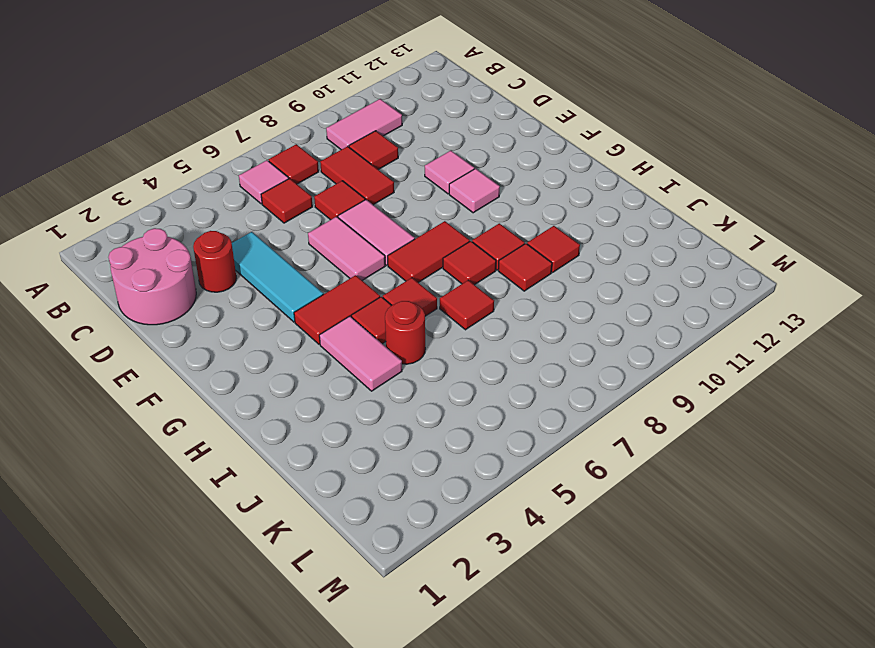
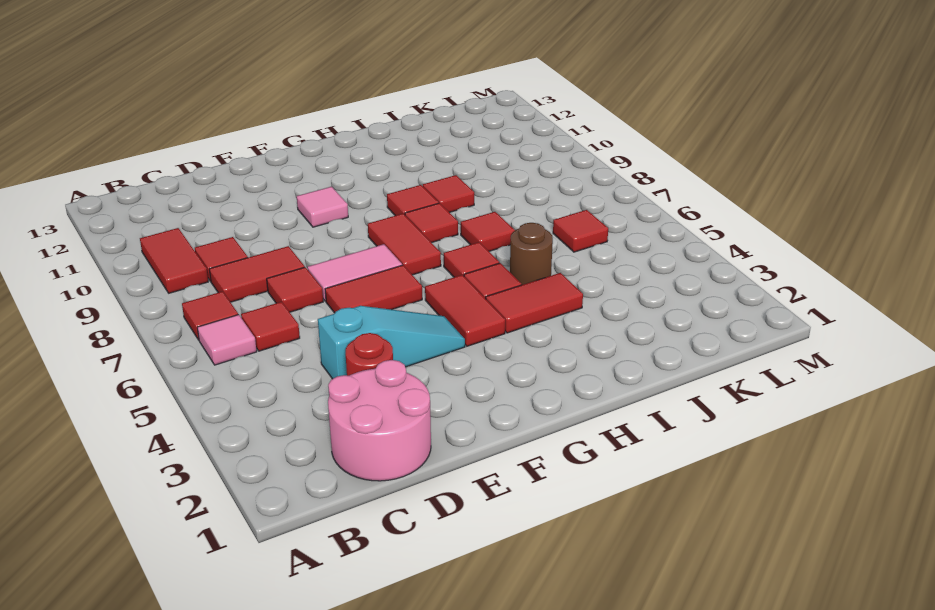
pink 1x2 tile [326,99,402,150] -> red 1x2 tile [140,228,208,293]
cyan 1x3 tile [232,232,323,322] -> cyan 1x3 slope [318,306,465,379]
pink 1x2 tile [308,217,385,280] -> red 1x2 tile [325,265,422,313]
pink 1x1 tile [425,150,474,194] -> none
pink 1x2 tile [319,316,402,391] -> red 1x2 tile [486,273,583,333]
red 1x1 round brick [385,301,425,364] -> brown 1x1 round brick [510,223,553,285]
red 1x1 tile [527,226,580,272] -> red 1x1 tile moved to [553,210,608,252]

